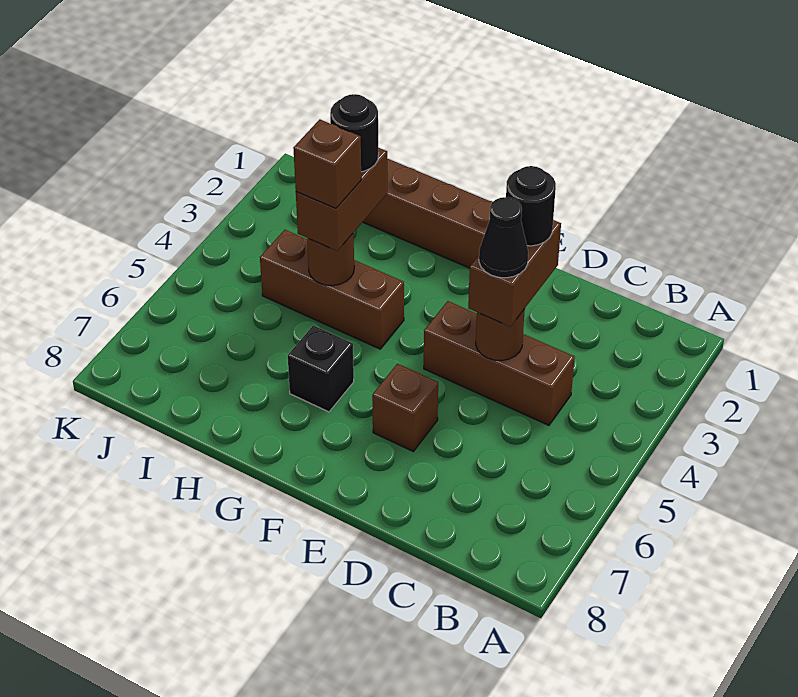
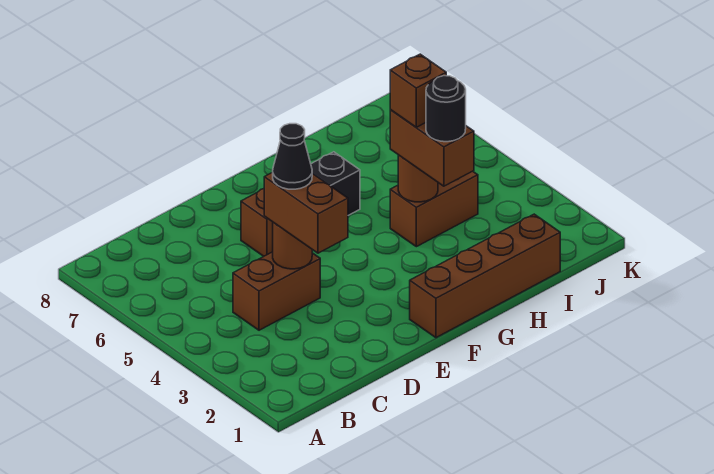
brown 1x3 brick [424,301,575,425] -> brown 1x2 brick [233,252,320,330]
black 1x1 round brick [506,166,556,246] -> none
brown 1x3 brick [260,230,404,349] -> brown 1x2 brick [390,171,478,247]

